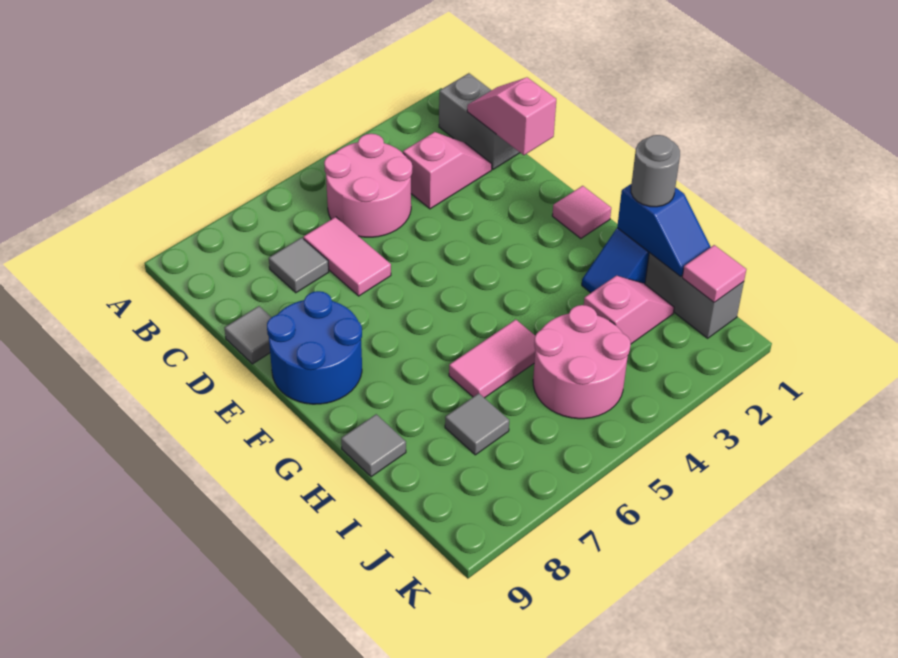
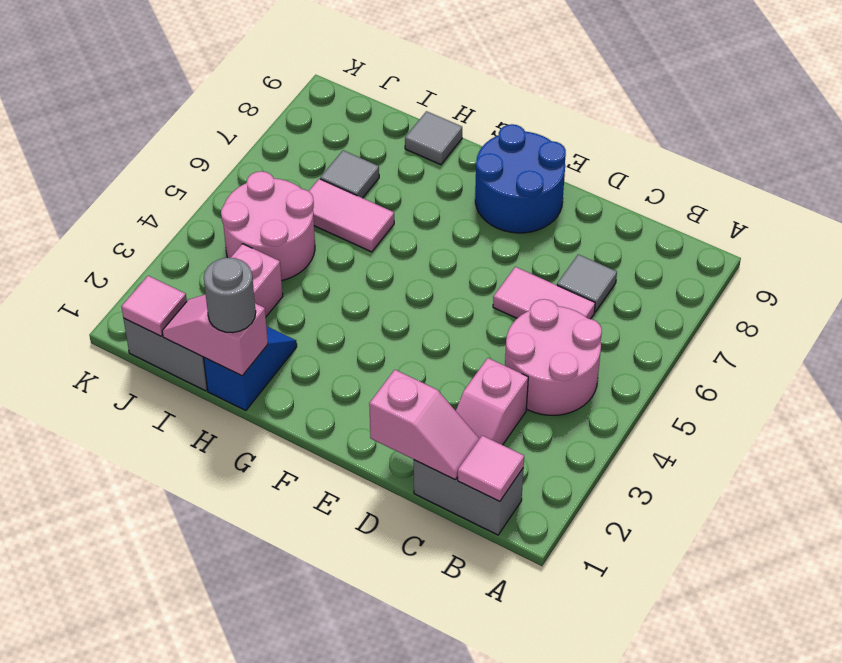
grey 1x1 tile [225,306,271,364] -> none
pink 1x1 tile [552,186,611,239] -> pink 1x1 tile moved to [458,436,524,502]
blue 1x2 slope [617,184,711,277] -> pink 1x2 slope [162,294,268,376]
pink 1x2 tile [449,320,535,398] -> pink 1x2 tile turned to [309,179,394,252]

